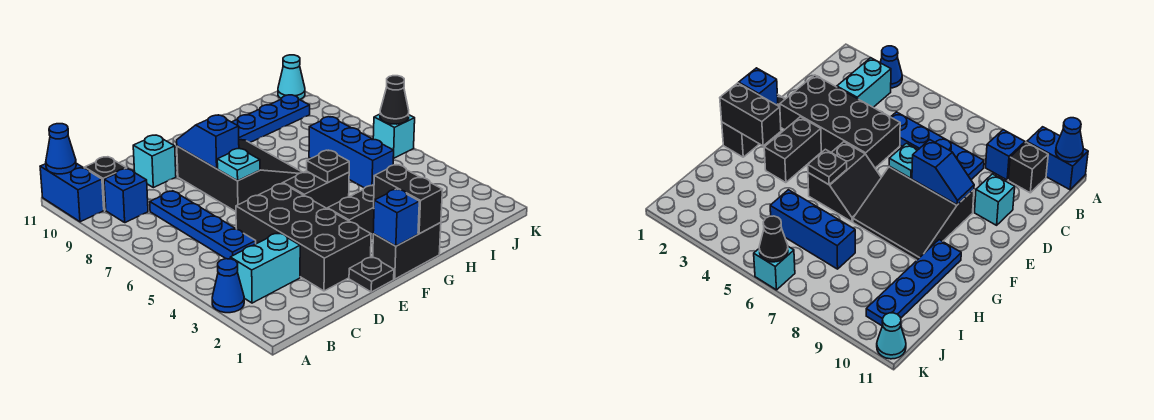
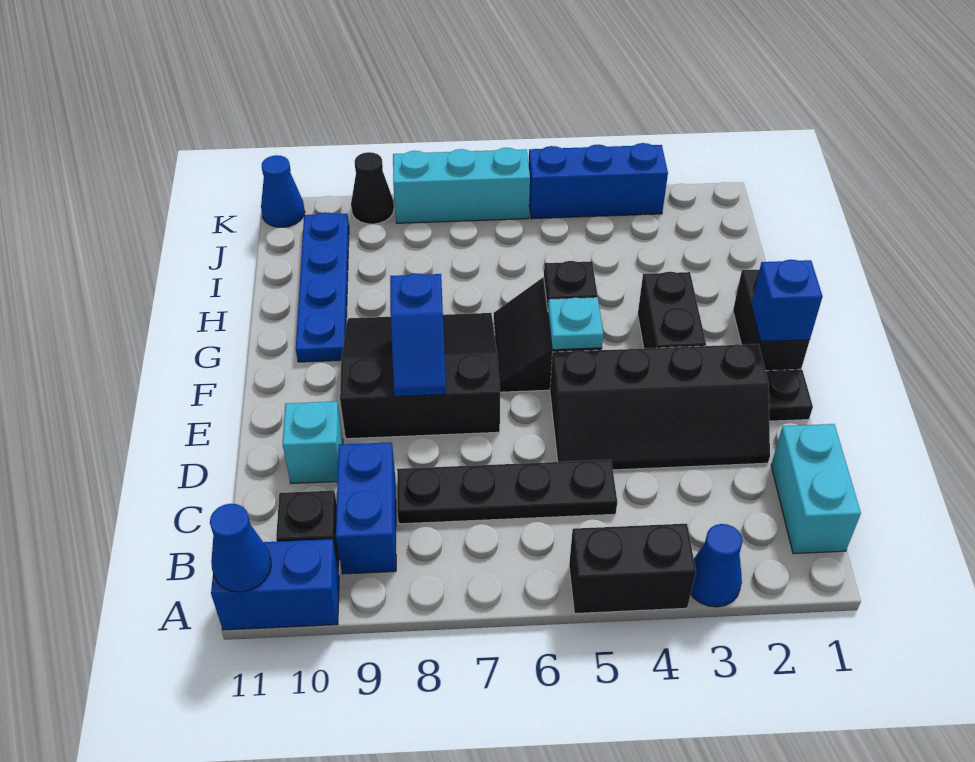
cyan 1x2 brick [230,233,300,303] -> cyan 1x2 brick moved to [771,424,861,554]
blue 1x1 brick [104,169,148,223] -> blue 1x2 brick [336,442,396,574]
blue 1x4 plate [150,191,256,259] -> black 1x4 plate [397,460,617,524]
black 2x4 brick [236,183,371,291] -> black 2x4 slope [550,344,770,470]
cyan 1x1 plate [217,149,260,181] -> cyan 1x1 plate moved to [548,298,603,350]
blue 1x2 slope [177,115,239,169] -> blue 1x2 slope turned to [390,273,446,397]
black 1x2 brick [374,165,442,234] -> black 1x2 brick moved to [569,524,696,614]
blue 1x3 brick [309,117,394,188] -> blue 1x3 brick moved to [529,143,668,219]
cyan 1x1 brick [373,114,415,159] -> cyan 1x3 brick [393,148,530,223]
black 1x1 cone [380,76,409,124] -> black 1x1 cone moved to [351,152,394,224]
cyan 1x1 cone [278,55,305,100] -> blue 1x1 cone [261,155,305,227]

